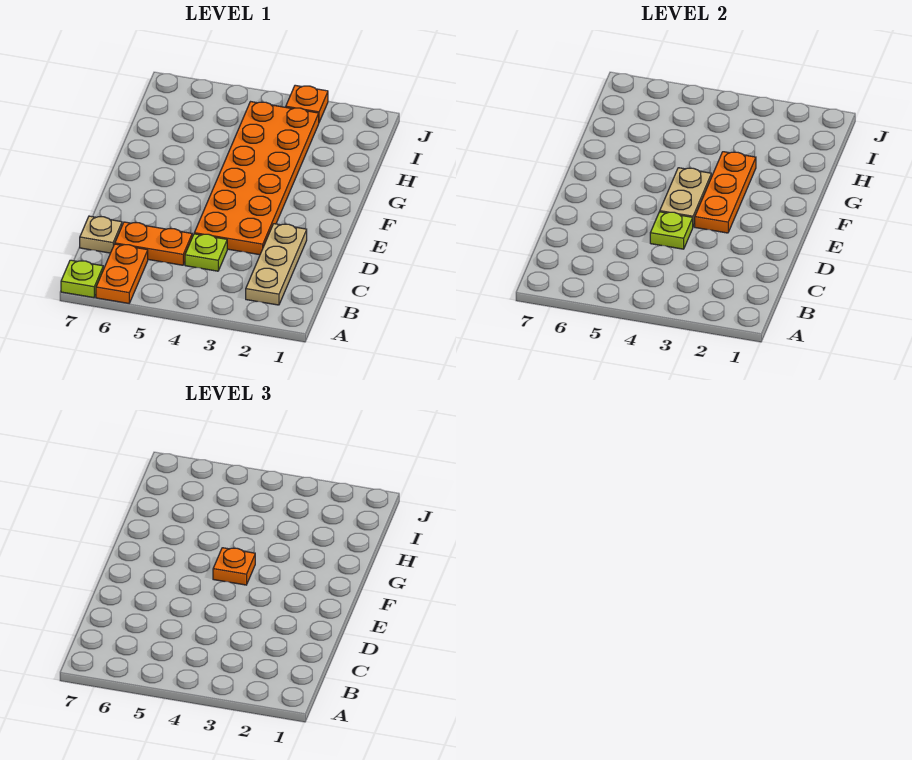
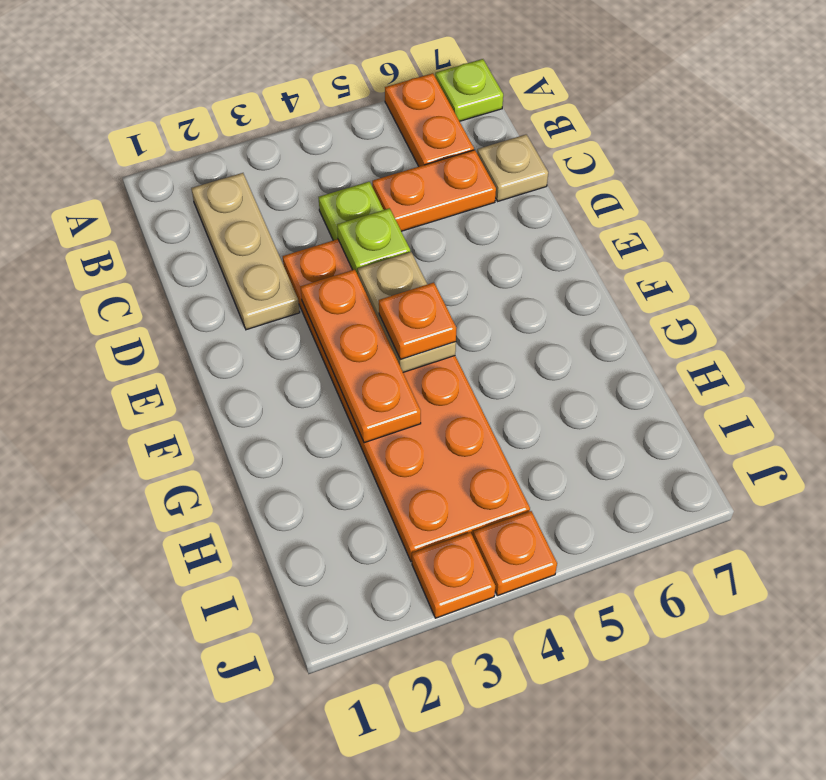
none -> orange 1x1 plate [473,511,557,596]

